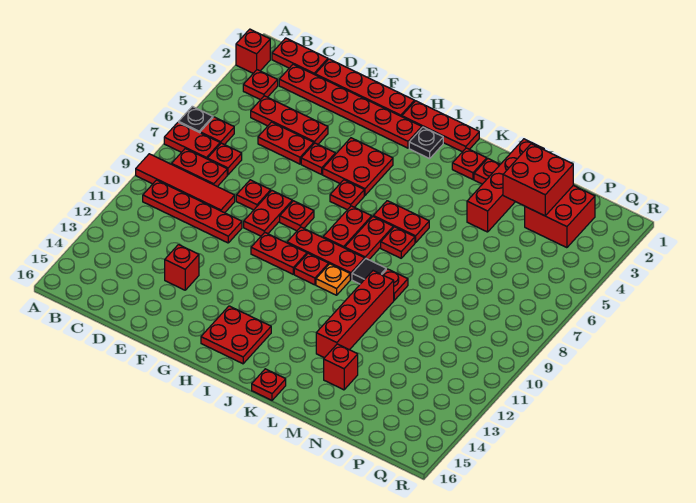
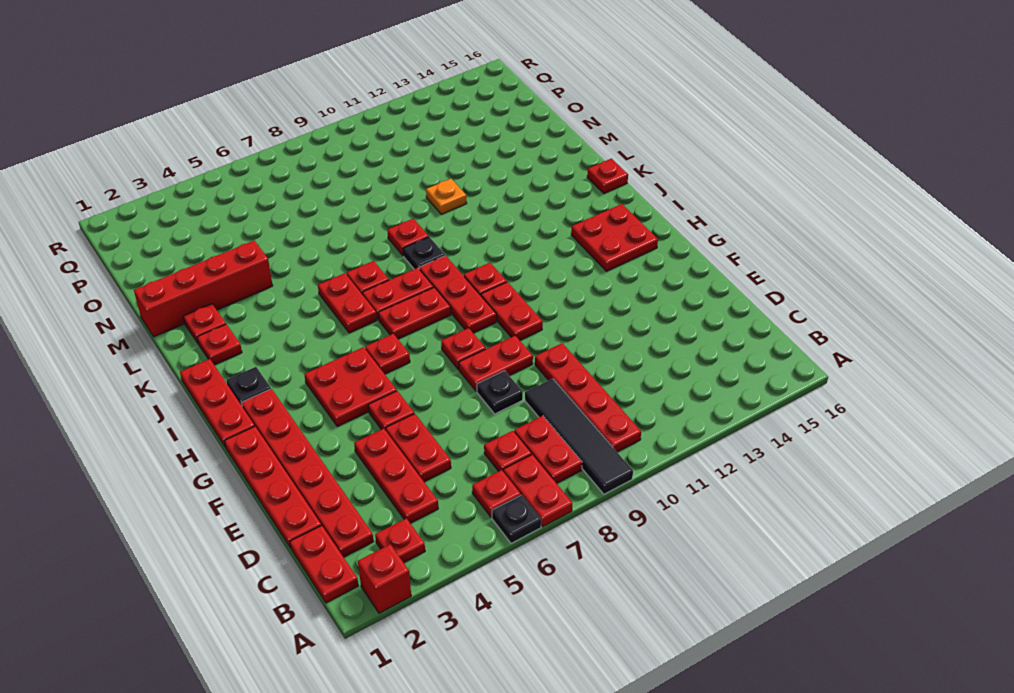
red 1x4 tile [136,154,235,213] -> black 1x4 tile [525,379,633,494]
red 1x1 plate [236,180,271,210] -> black 1x1 plate [477,371,523,414]
red 1x1 brick [165,245,199,290] -> none
orange 1x1 plate [316,264,350,295] -> orange 1x1 plate moved to [426,179,467,214]
black 1x1 tile [352,259,386,284] -> black 1x1 plate [403,237,445,269]
red 1x4 brick [316,271,394,358] -> none
red 1x1 brick [324,344,358,390] -> none
red 2x2 brick [503,144,573,216] -> none
red 2x2 brick [525,185,595,248] -> none

